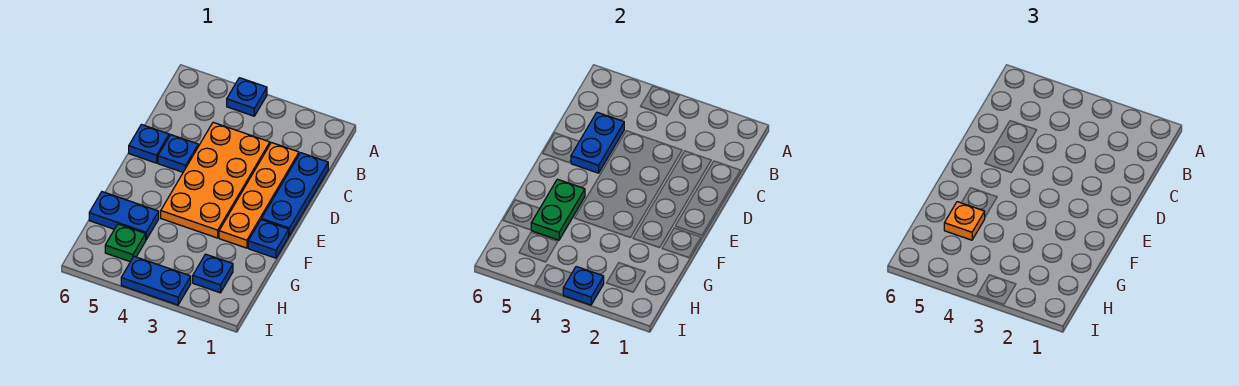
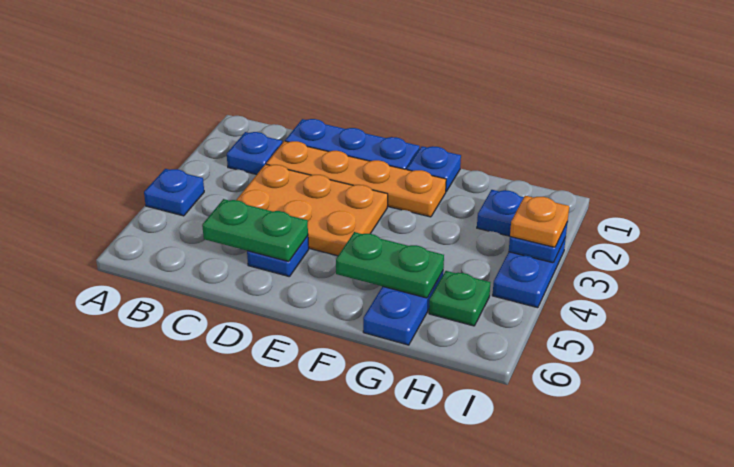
orange 2x4 plate [161,122,270,238] -> orange 2x3 plate [237,164,388,256]
blue 1x2 plate [571,112,624,173] -> green 1x2 plate [202,199,308,262]
blue 1x1 plate [129,125,169,163] -> blue 1x1 plate moved to [227,132,282,175]
orange 1x1 plate [944,202,985,240] -> orange 1x1 plate moved to [510,196,569,247]

